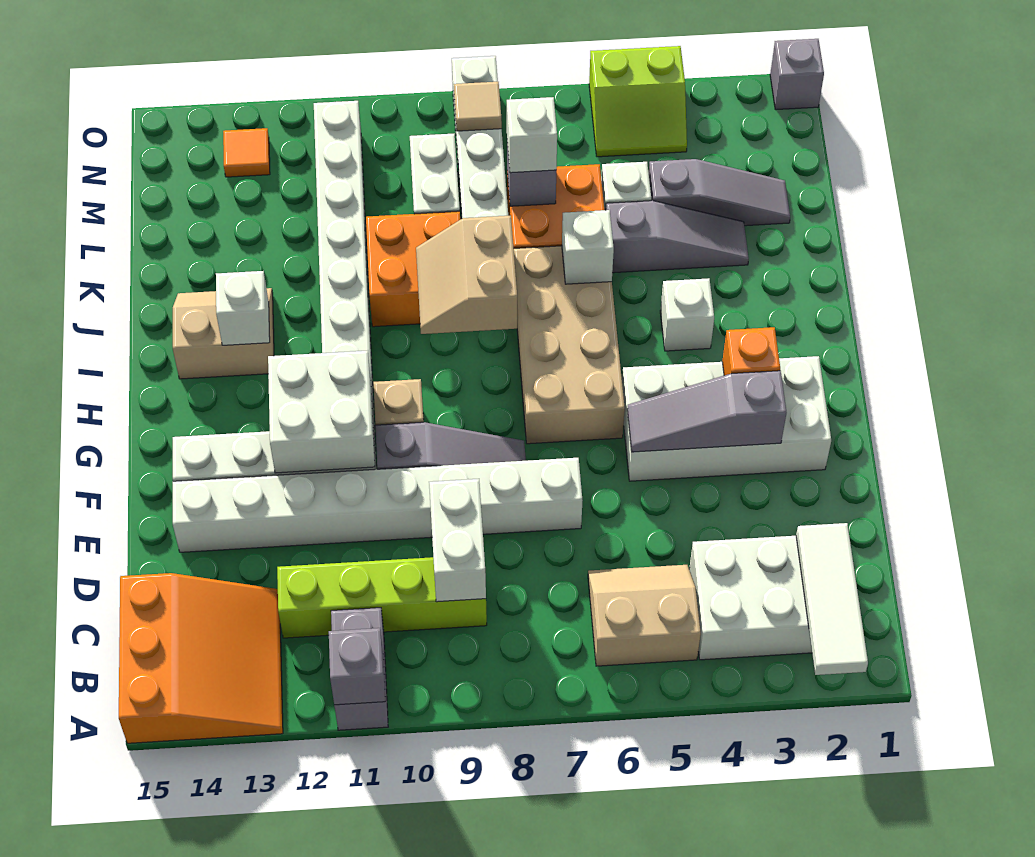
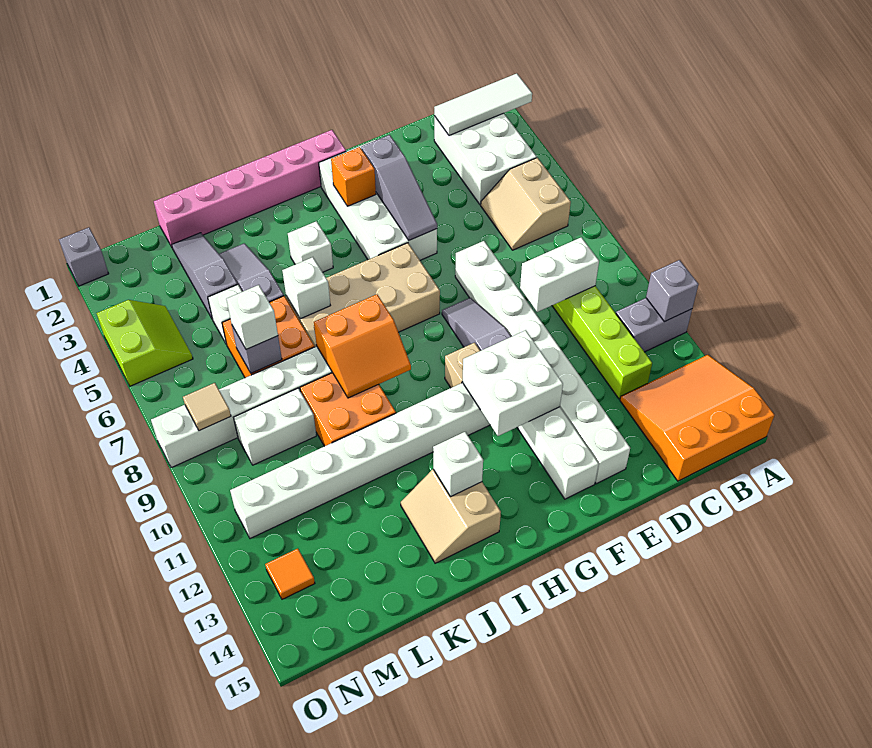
none -> pink 1x6 brick [154,130,346,247]
tan 2x2 slope [416,216,517,334] -> orange 2x2 slope [314,294,411,398]

